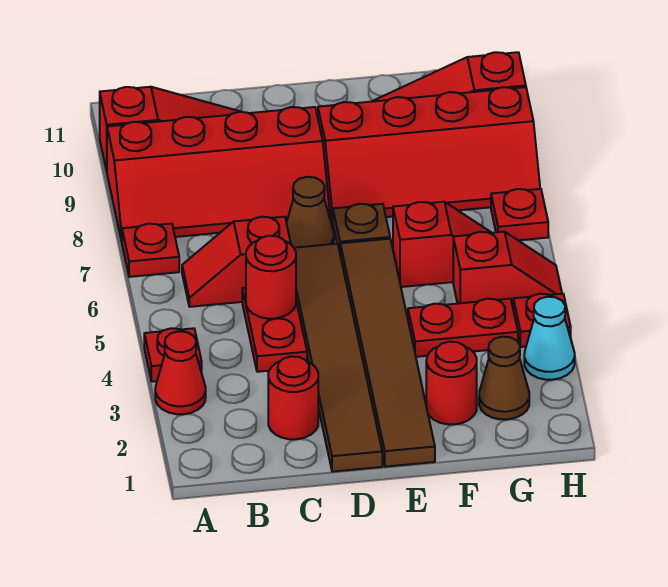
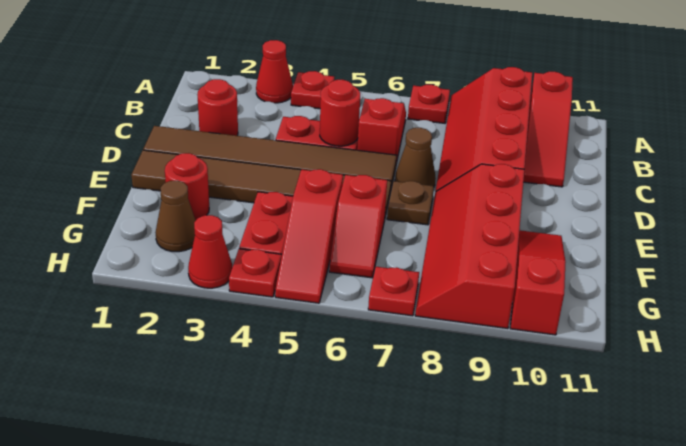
red 1x2 slope [453,232,562,306] -> red 1x3 slope [275,169,343,303]
cyan 1x1 cone [524,297,575,380] -> red 1x1 cone [188,215,232,288]

